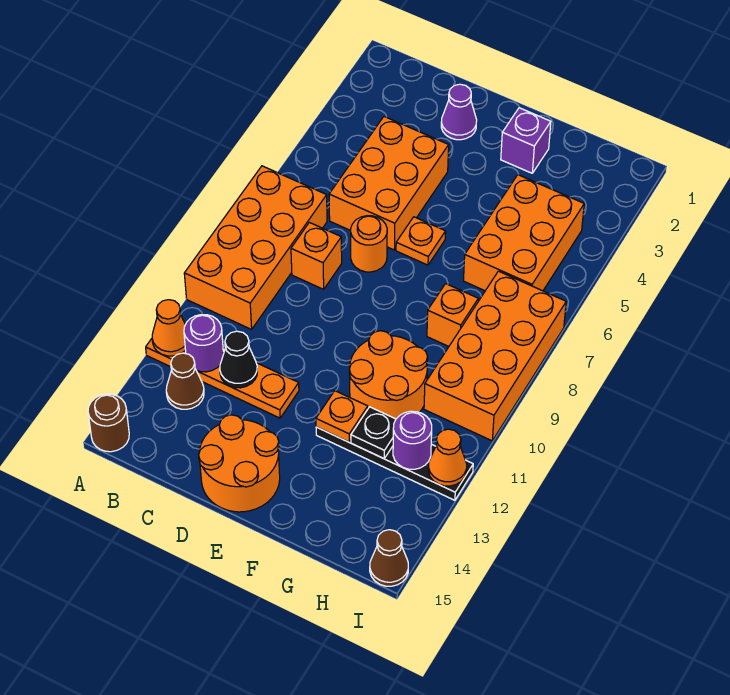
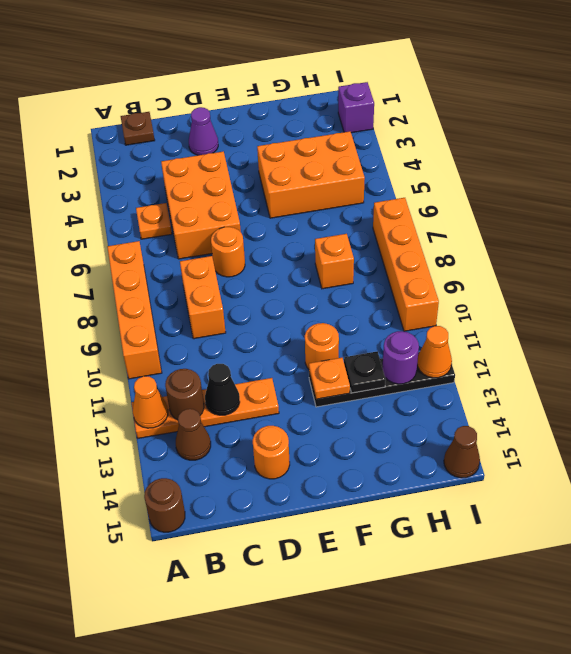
orange 2x4 brick [184,166,327,329] -> orange 1x4 brick [107,241,162,379]
none -> brown 1x1 plate [121,112,155,145]
purple 1x1 round brick [184,315,223,372] -> brown 1x1 round brick [165,369,204,420]
orange 1x1 brick [291,222,342,289] -> orange 1x2 brick [180,256,226,339]
orange 2x2 round brick [199,415,280,512] -> orange 1x1 round brick [253,426,290,479]
orange 1x1 plate [396,217,446,265] -> orange 1x1 plate moved to [136,203,172,239]
purple 1x1 brick [501,108,551,173] -> purple 1x1 brick moved to [338,82,374,133]
orange 2x2 round brick [349,331,428,419] -> orange 1x1 round brick [305,323,339,369]
orange 2x3 brick [464,175,584,291] -> orange 2x3 brick turned to [257,131,365,218]
orange 2x4 brick [424,271,566,441] -> orange 1x4 brick [373,198,439,331]

